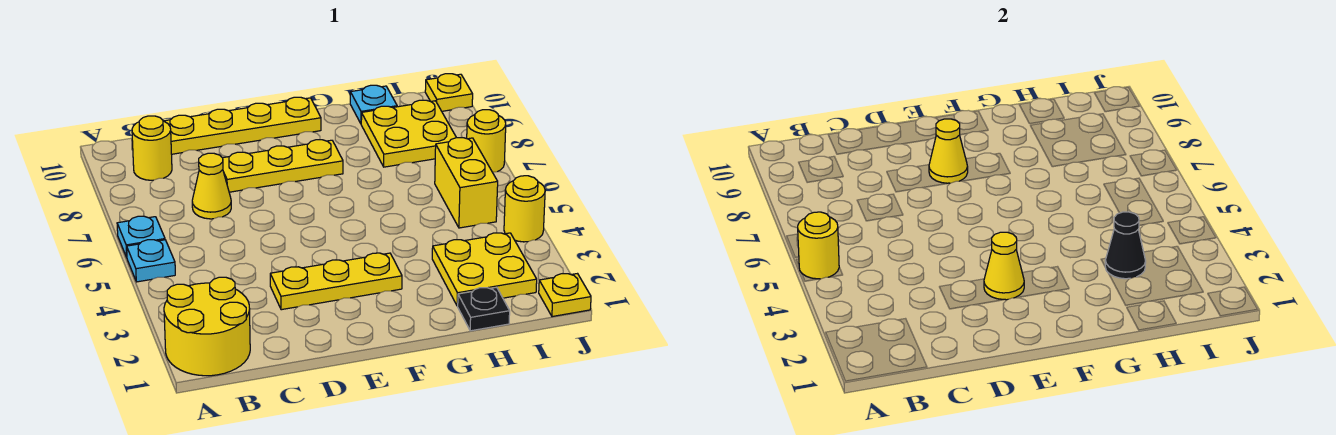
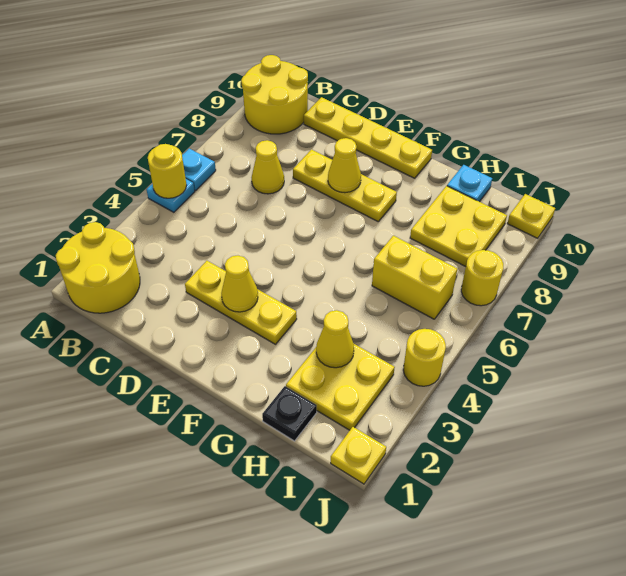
yellow 1x1 round brick [132,116,172,180] -> yellow 2x2 round brick [241,55,308,134]
black 1x1 cone [1105,212,1146,279] -> yellow 1x1 cone [316,310,354,368]
yellow 1x2 brick [435,138,498,228] -> yellow 1x2 brick turned to [372,236,457,319]

